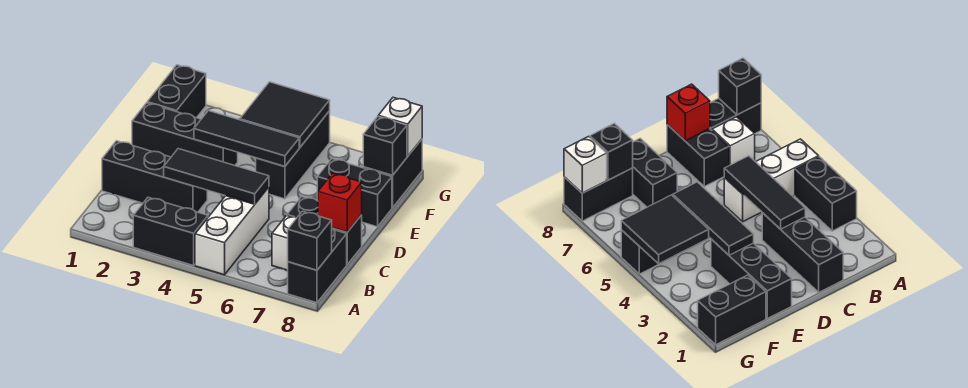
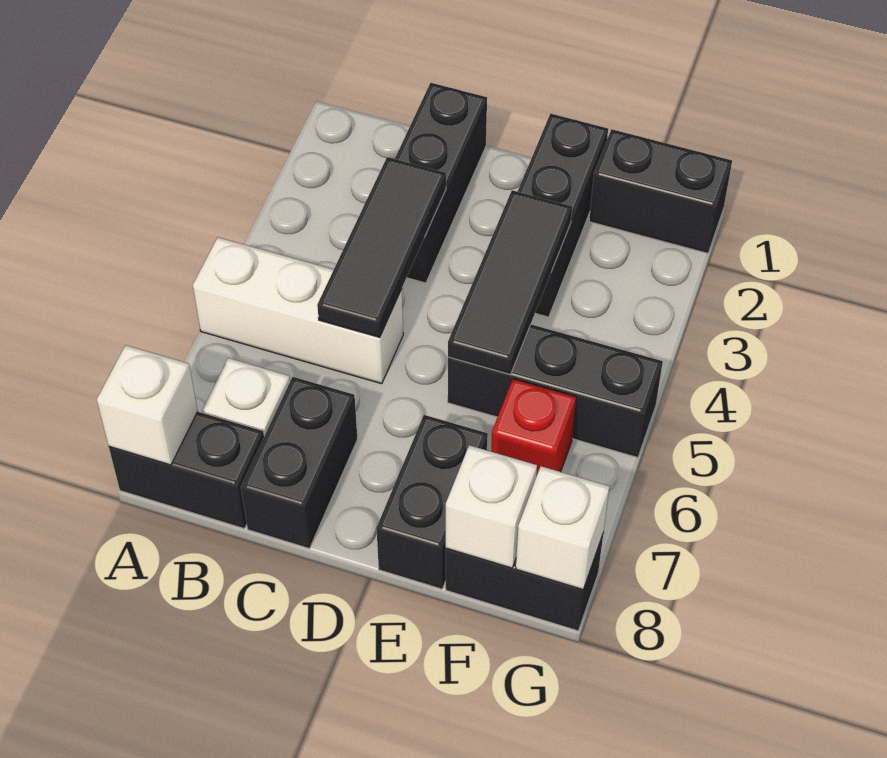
black 1x2 brick [133,197,208,266] -> none
black 1x1 brick [288,211,332,270] -> white 1x1 brick [97,345,198,465]
red 1x1 brick [318,173,362,232] -> red 1x1 brick moved to [491,379,576,477]
black 2x2 tile [240,82,330,147] -> none
black 1x1 brick [363,117,407,175] -> white 1x1 brick [446,445,537,568]

